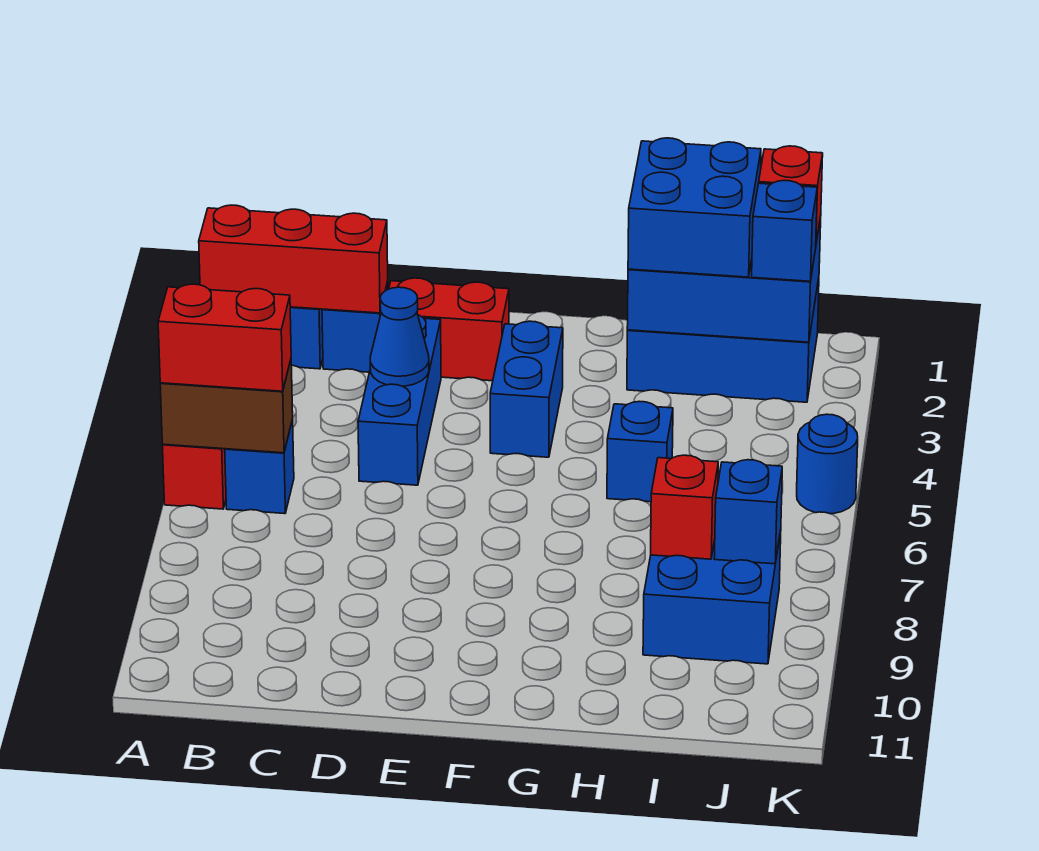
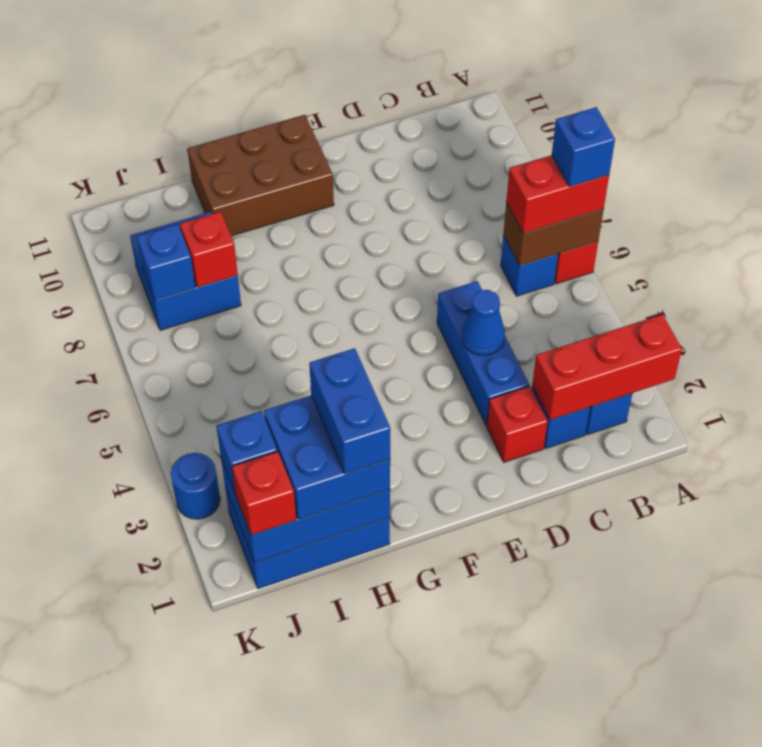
red 1x2 brick [389,278,509,381] -> red 1x1 brick [487,386,548,462]
blue 1x2 brick [490,321,563,457] -> blue 1x2 brick moved to [309,348,390,474]
none -> brown 2x3 brick [187,115,334,236]
blue 1x1 brick [607,401,673,502] -> blue 1x1 brick moved to [552,107,615,187]
blue 1x1 round brick [797,414,858,514] -> blue 1x1 round brick moved to [171,453,220,519]

